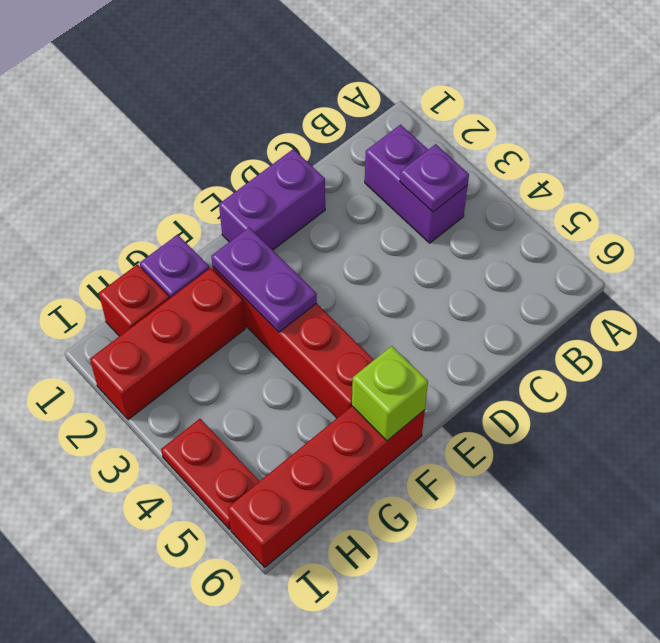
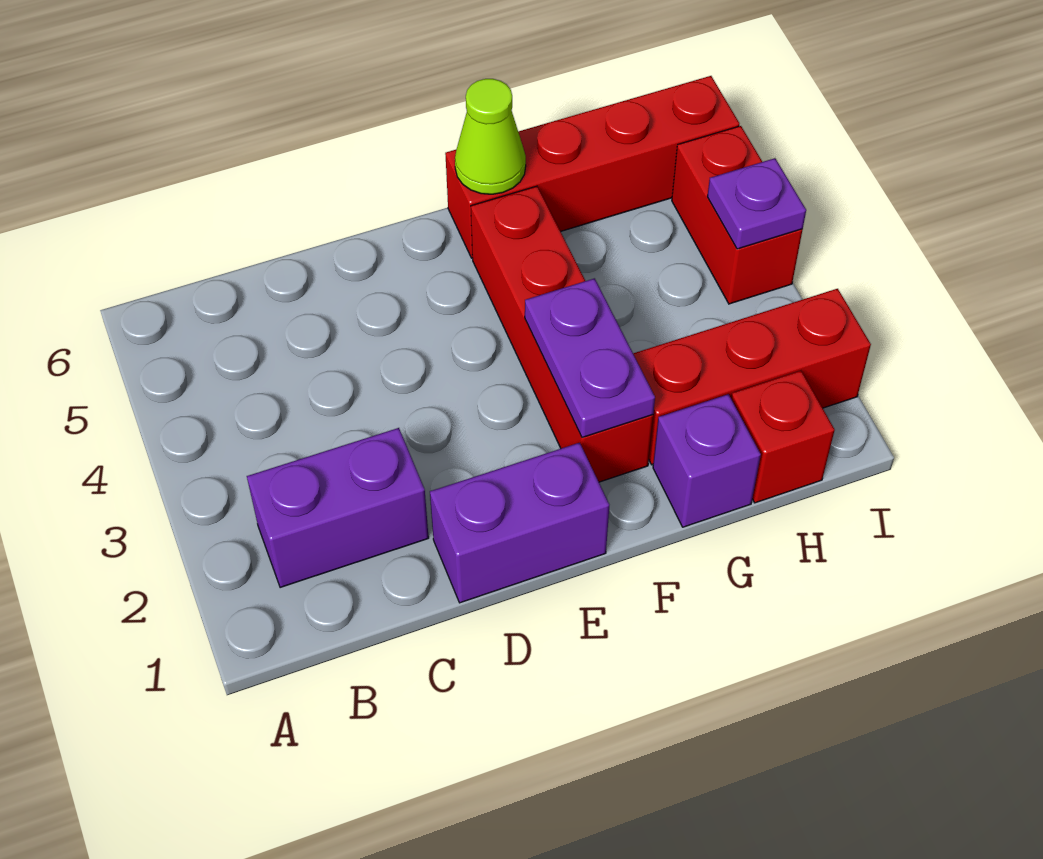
purple 1x2 brick [365,125,468,243] -> purple 1x2 brick turned to [247,428,429,588]
purple 1x1 plate [400,144,469,212] -> purple 1x1 plate moved to [707,158,806,249]
lime 1x1 brick [352,346,428,441] -> lime 1x1 cone [455,79,526,194]
red 1x2 plate [161,419,259,529] -> red 1x2 brick [672,126,802,304]

